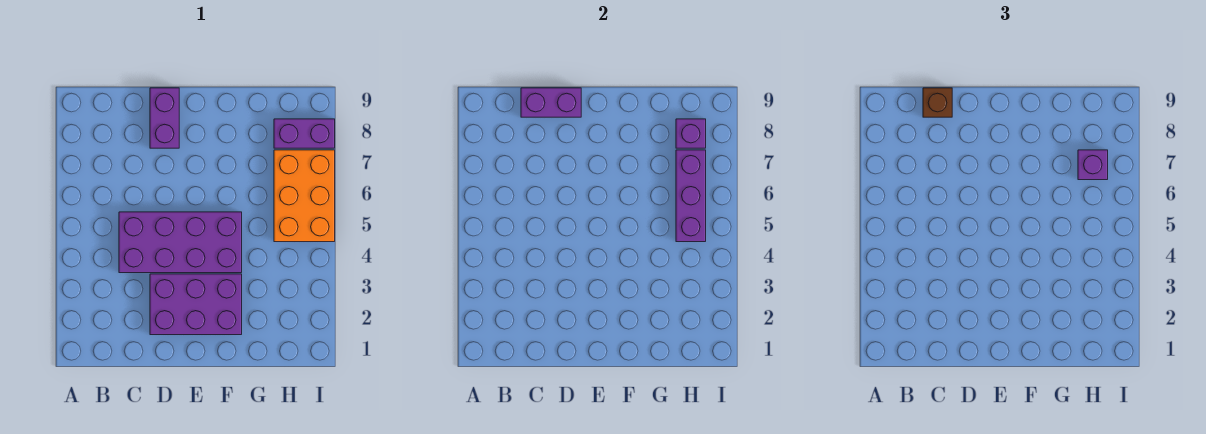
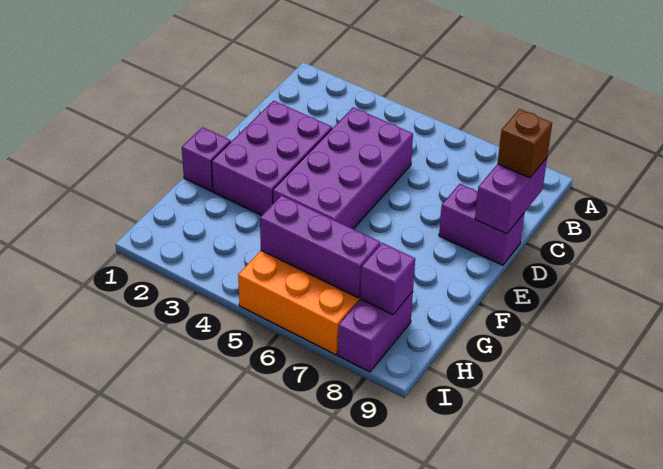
purple 1x1 brick [1078,150,1108,180] -> purple 1x1 brick moved to [182,127,231,191]

